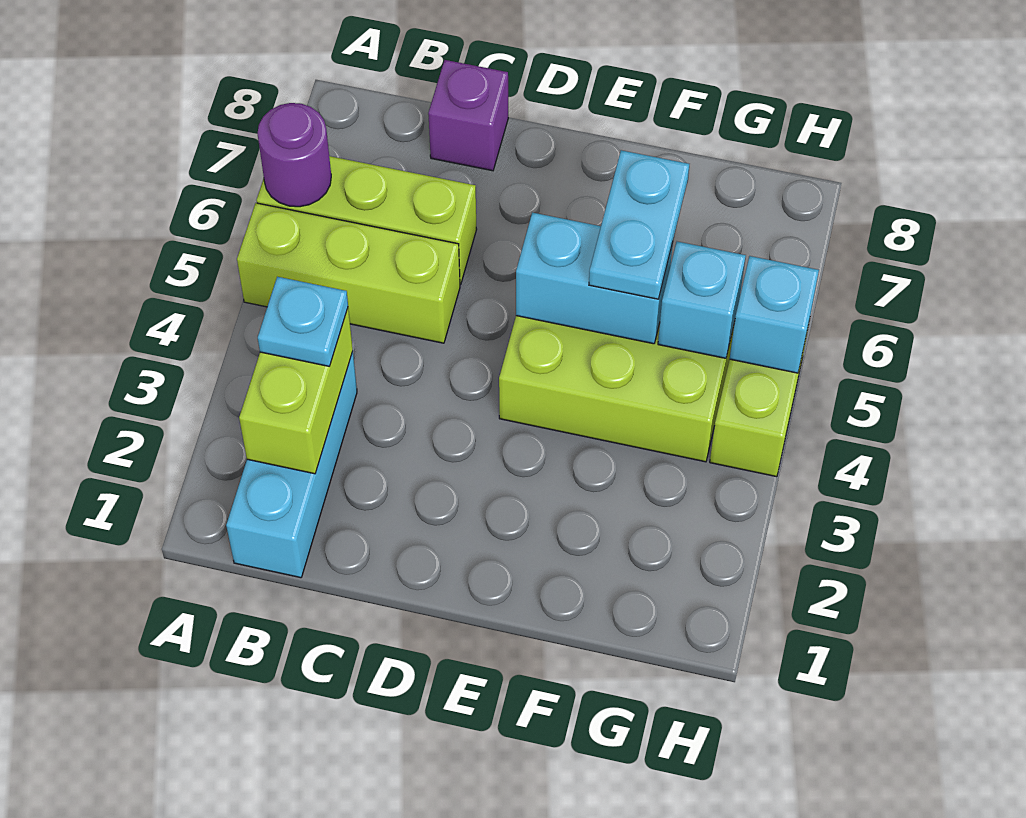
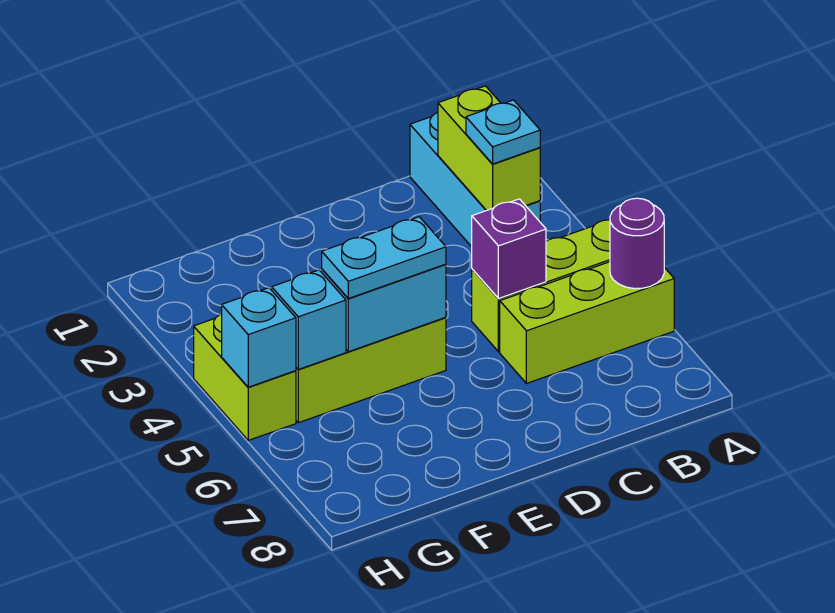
purple 1x1 brick [428,60,508,171] -> purple 1x1 brick moved to [472,199,546,299]
cyan 1x2 plate [589,150,689,299] -> cyan 1x2 plate turned to [322,217,446,298]

